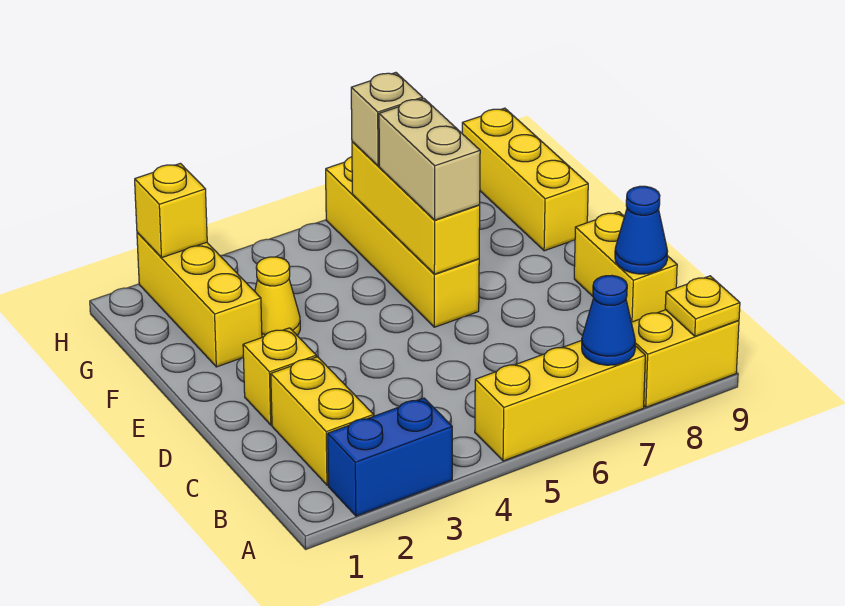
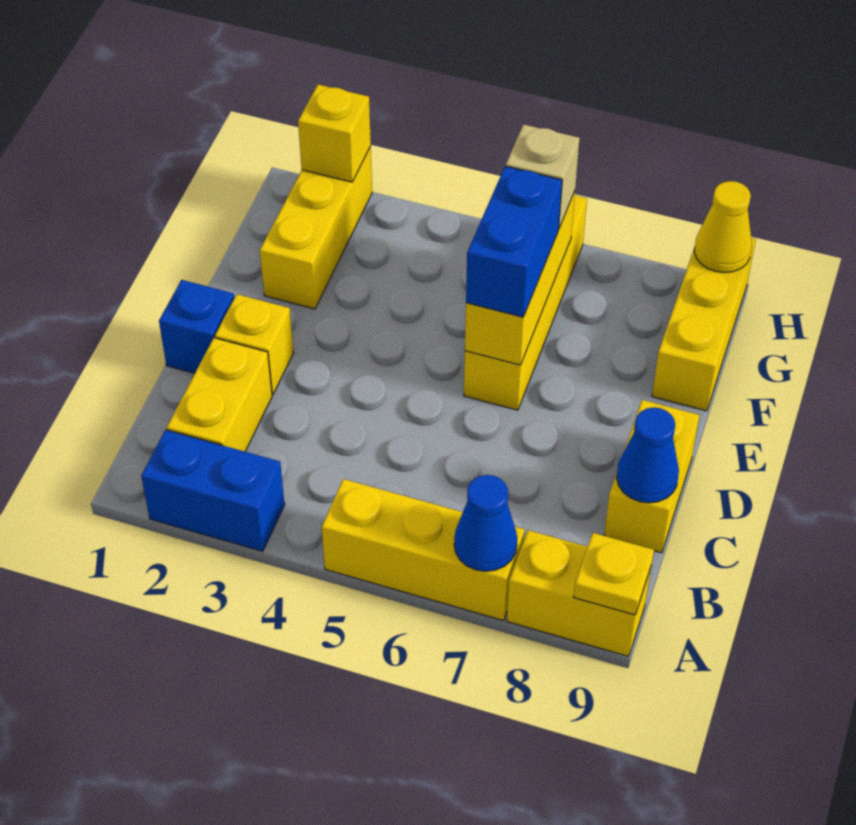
none -> blue 1x1 brick [159,280,234,373]
tan 1x2 brick [379,99,480,220] -> blue 1x2 brick [466,166,562,317]
yellow 1x1 cone [255,257,300,337] -> yellow 1x1 cone moved to [694,181,752,273]

